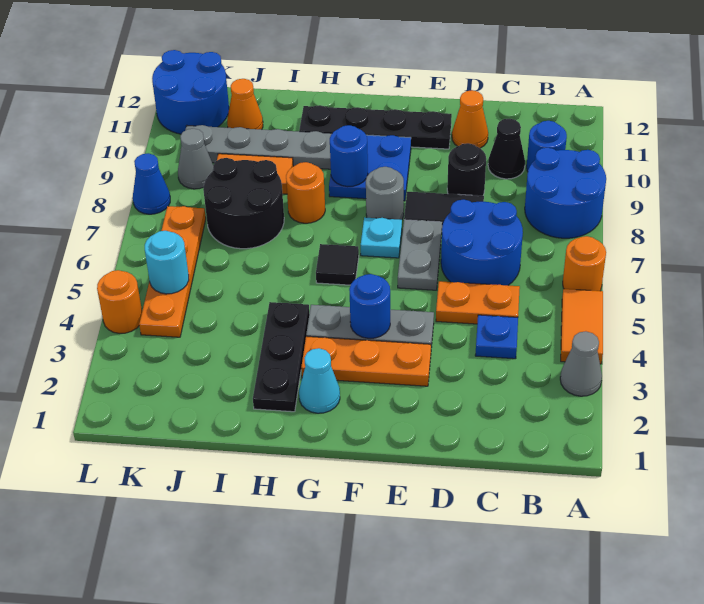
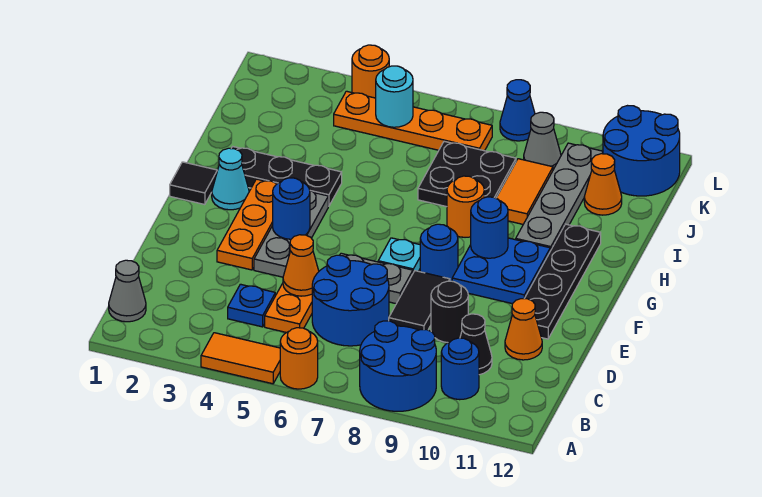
grey 1x1 cone [560,331,602,396] -> grey 1x1 cone moved to [109,260,146,322]
none -> orange 1x1 cone [283,235,319,296]
grey 1x1 round brick [366,167,404,220] -> blue 1x1 round brick [420,224,458,281]
black 1x1 tile [316,244,359,285] -> black 1x1 tile moved to [170,162,217,205]
black 2x2 round brick [203,158,284,249] -> black 2x2 plate [418,141,516,207]

